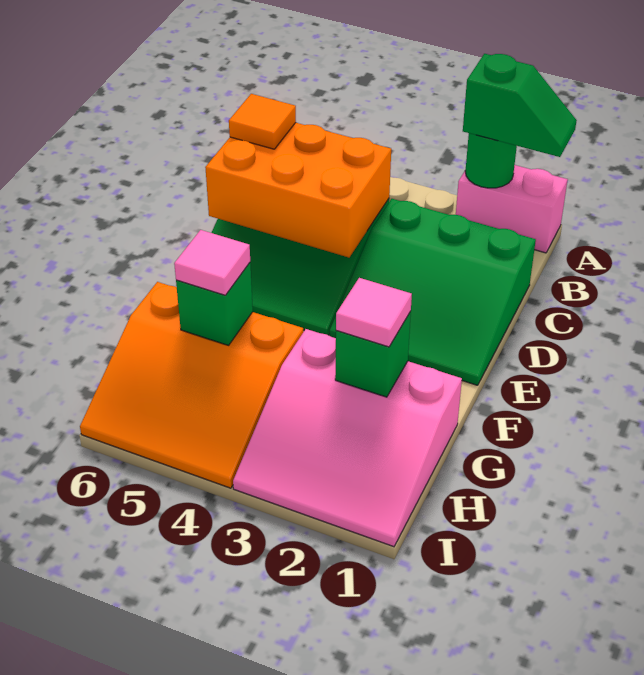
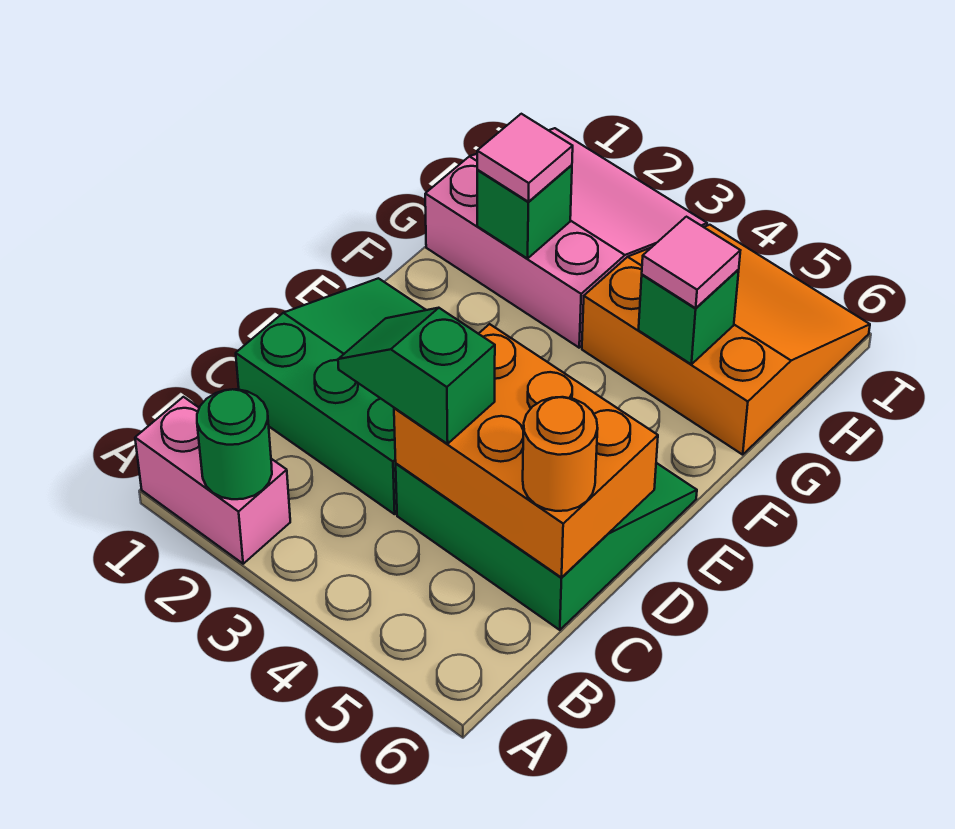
green 1x2 slope [463,54,577,157] -> green 1x2 slope moved to [338,308,495,444]
orange 1x1 tile [229,94,296,149] -> orange 1x1 round brick [523,397,598,511]

